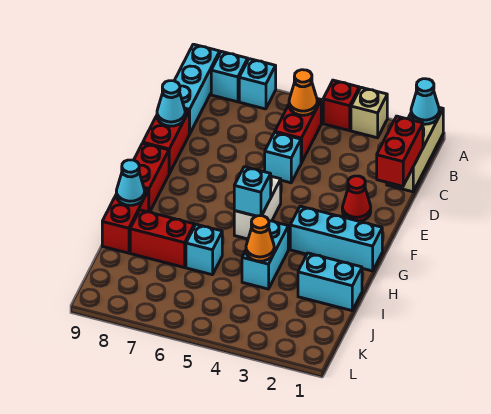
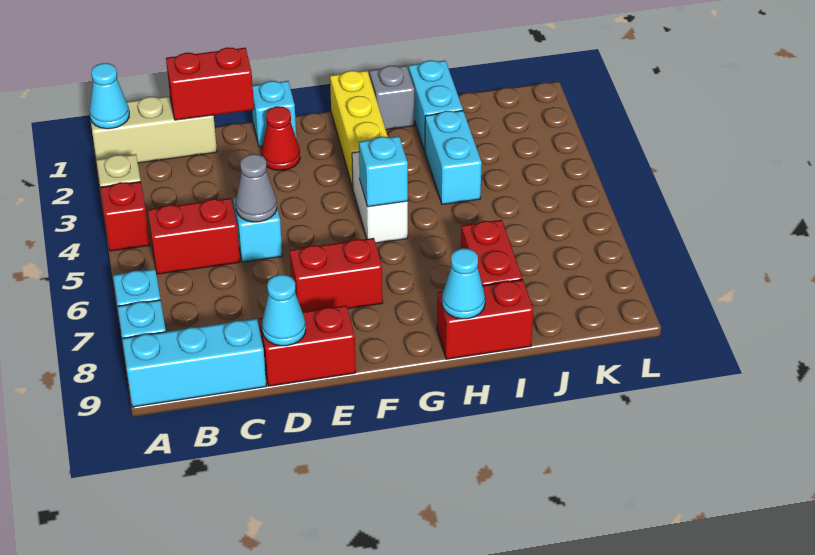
orange 1x1 cone [289,70,317,115] -> none
none -> grey 1x1 cone [236,154,277,222]
white 1x2 brick [234,176,281,239] -> white 1x2 brick turned to [352,152,408,243]
red 1x2 brick [134,143,169,212] -> red 1x2 brick moved to [290,238,383,312]
cyan 1x3 brick [290,206,382,271] -> yellow 1x3 brick [330,71,388,188]
none -> grey 1x1 brick [369,66,414,130]
cyan 1x2 brick [242,221,288,289] -> cyan 1x2 brick turned to [425,111,482,204]
orange 1x1 cone [246,216,274,261] -> none
cyan 1x1 brick [186,224,222,275] -> cyan 1x1 brick moved to [252,81,296,147]

